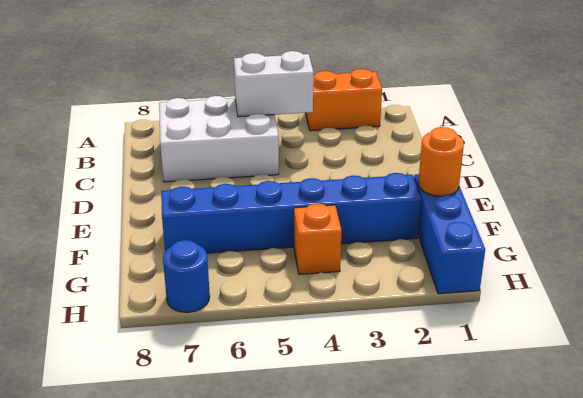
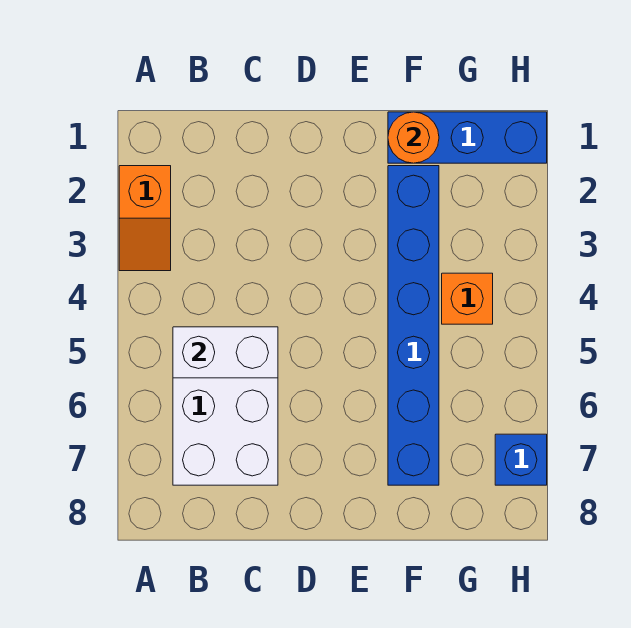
orange 1x2 brick [306,69,382,131] -> orange 1x2 slope [119,166,171,271]
white 1x2 brick [234,51,314,117] -> white 1x2 brick turned to [173,327,278,378]
blue 1x1 round brick [163,240,210,312] -> blue 1x1 brick [495,434,547,485]

